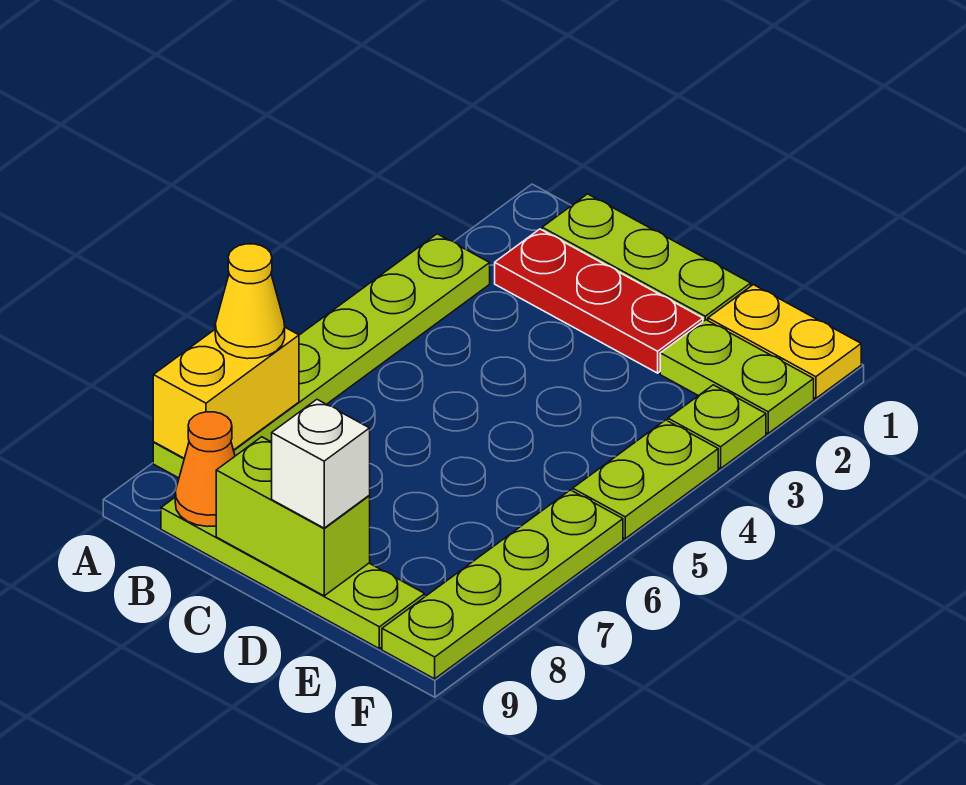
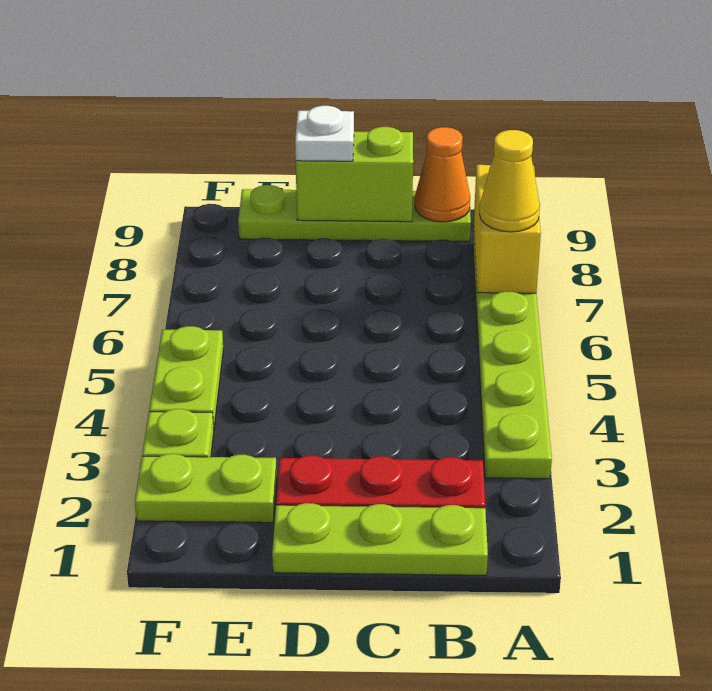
white 1x1 brick [272,400,370,528] -> white 1x1 plate [295,106,354,161]
yellow 1x2 plate [708,285,861,399] -> none
lime 1x4 plate [382,490,623,679] -> none

